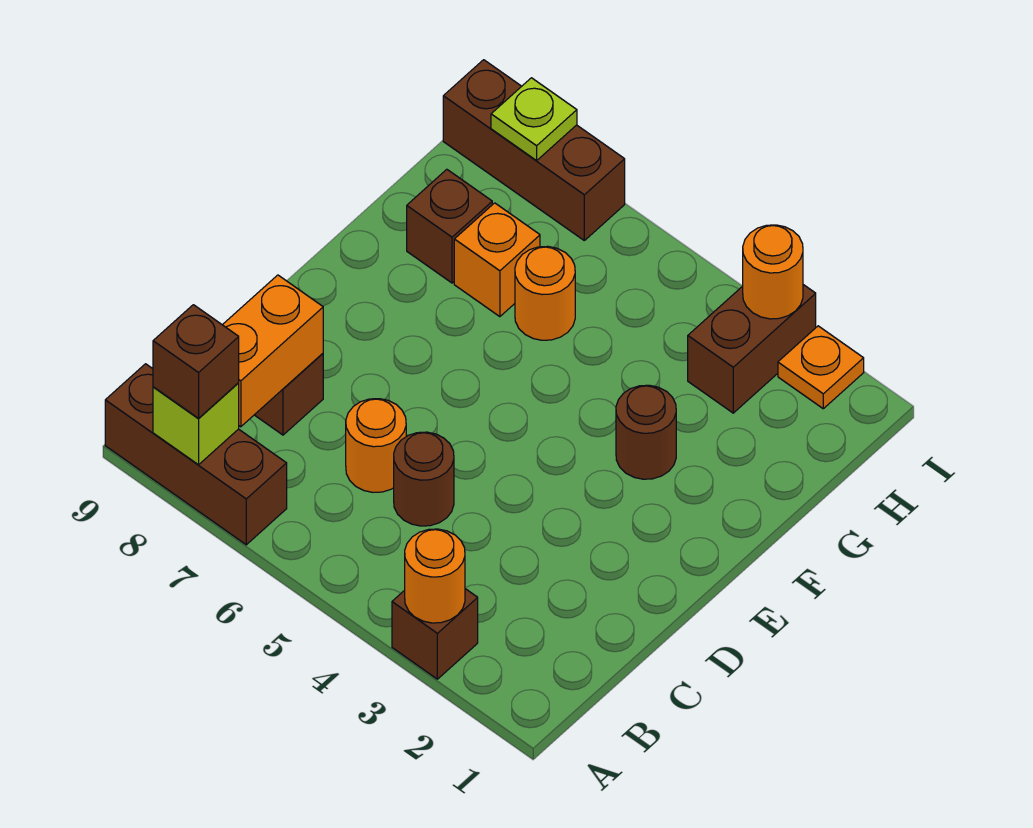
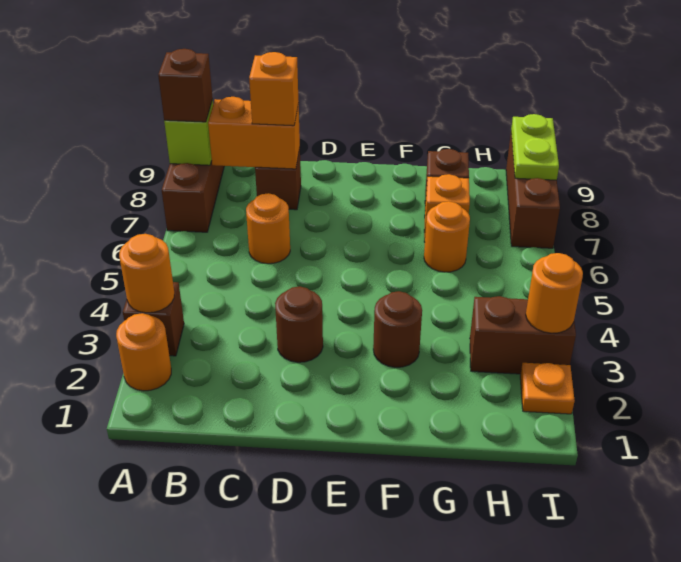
none -> orange 1x1 round brick [116,313,171,391]
brown 1x1 round brick [394,432,454,526] -> brown 1x1 round brick moved to [275,286,323,362]
none -> orange 1x1 brick [249,52,299,126]
lime 1x1 plate [491,78,577,161] -> lime 1x2 plate [511,114,559,180]

